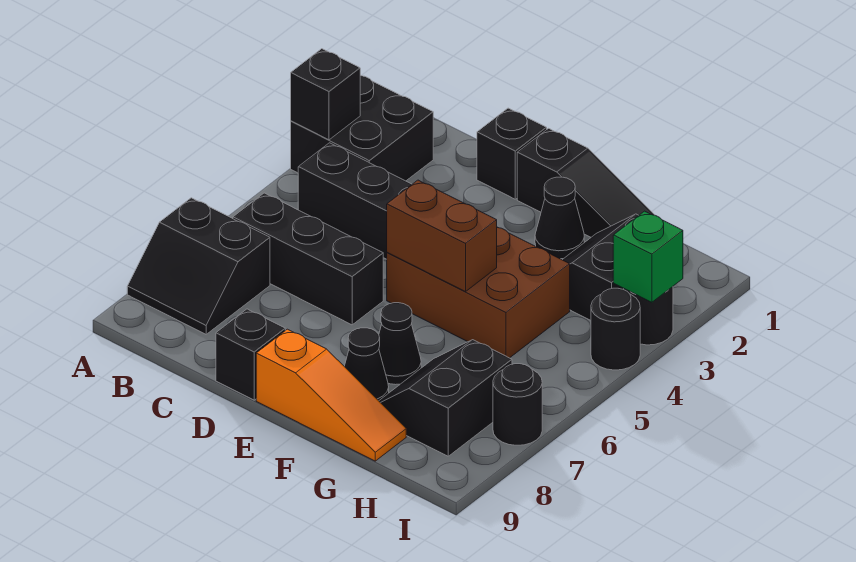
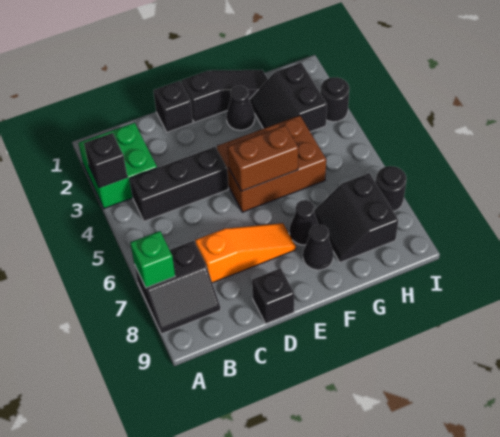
black 2x2 brick [291,76,433,181] -> green 2x2 brick [78,123,157,209]
black 1x3 brick [233,193,383,325] -> none
orange 1x3 slope [256,329,406,461] -> orange 1x3 slope moved to [195,223,296,283]
green 1x1 brick [613,211,683,302] -> green 1x1 brick moved to [130,231,175,288]
black 1x1 round brick [591,288,640,370] -> none

